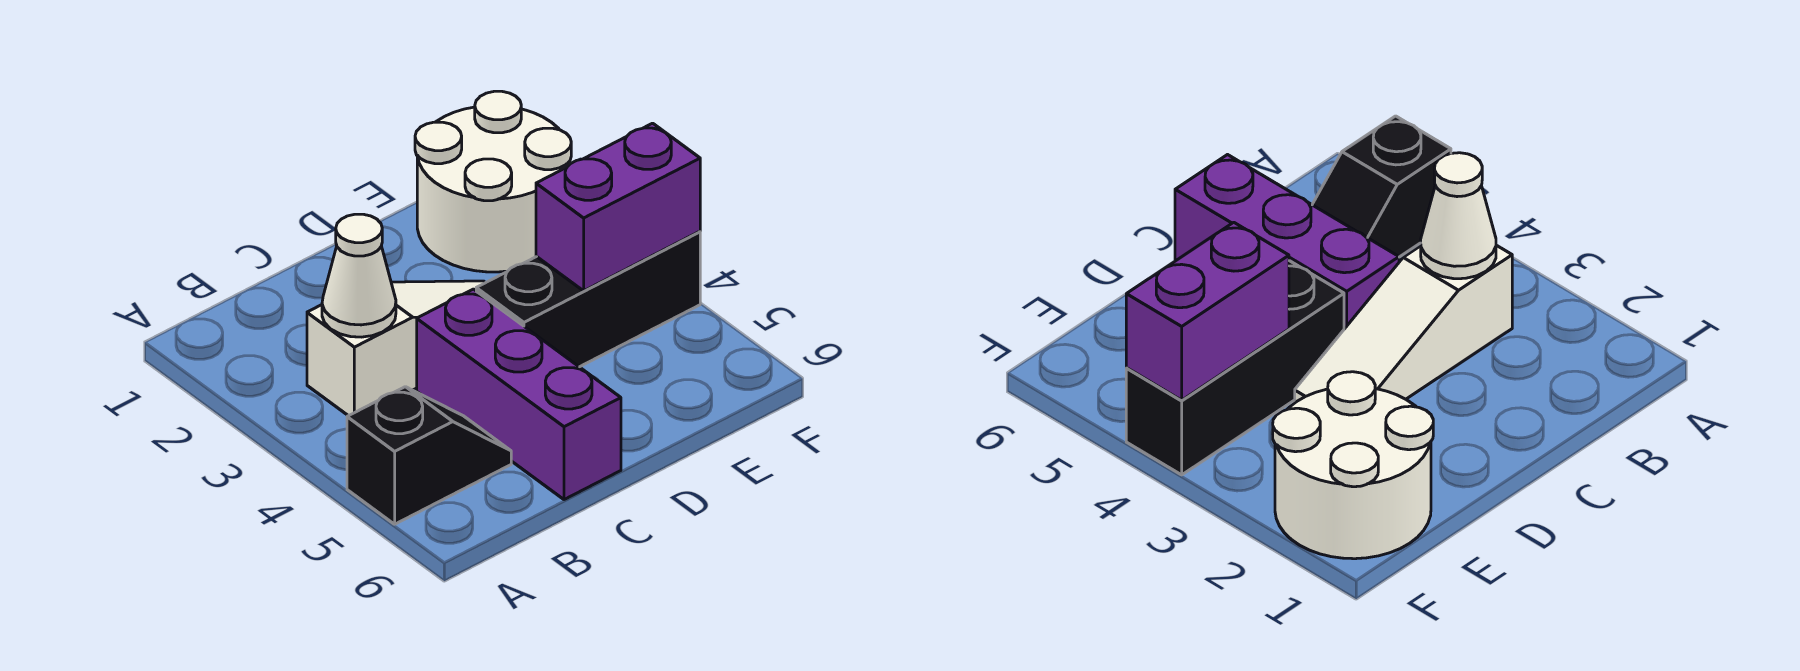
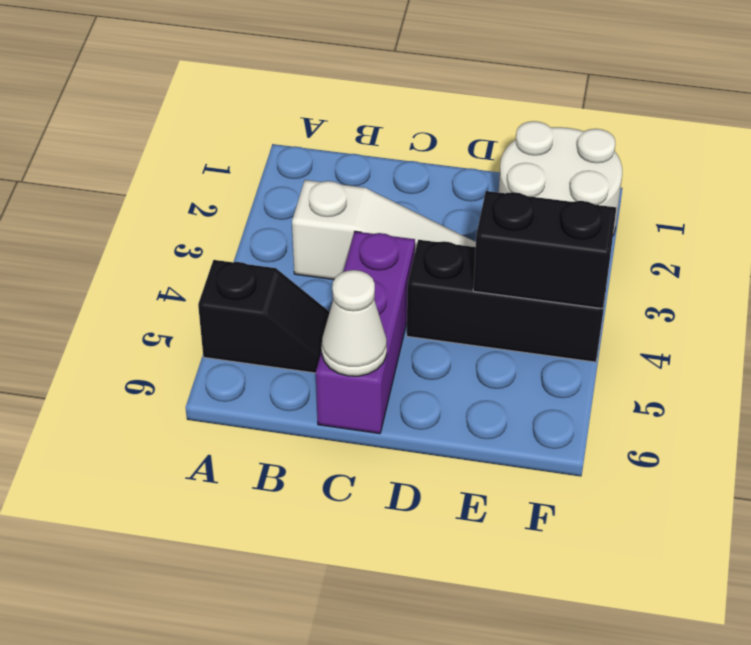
white 1x1 cone [322,214,396,337] -> white 1x1 cone moved to [322,270,387,376]
purple 1x2 brick [536,123,700,291] -> black 1x2 brick [473,191,616,309]

